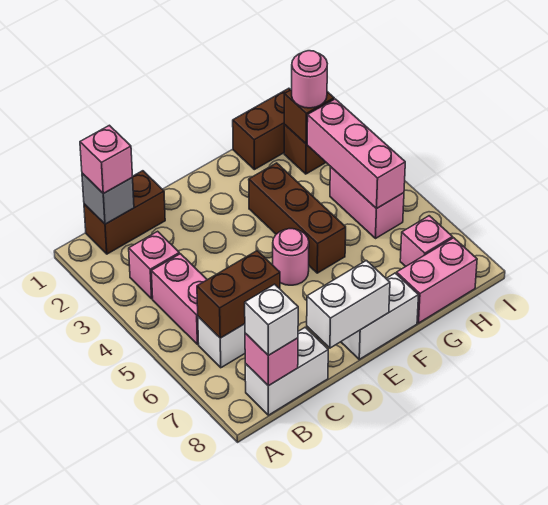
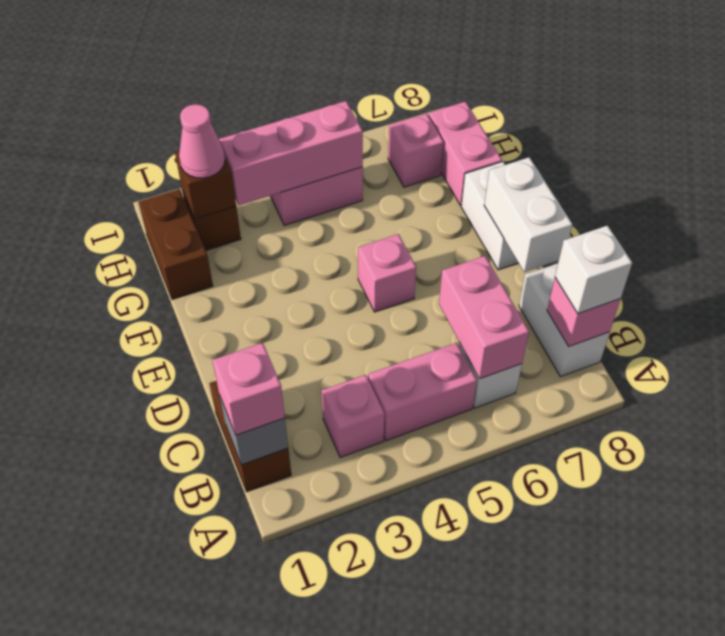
brown 1x2 brick [197,251,280,338] -> pink 1x2 brick [439,256,529,379]
pink 1x1 round brick [273,229,309,285] -> pink 1x1 brick [358,234,416,312]
brown 1x3 brick [249,163,346,273] -> none
pink 1x1 round brick [292,51,327,108] -> pink 1x1 cone [179,104,225,178]

